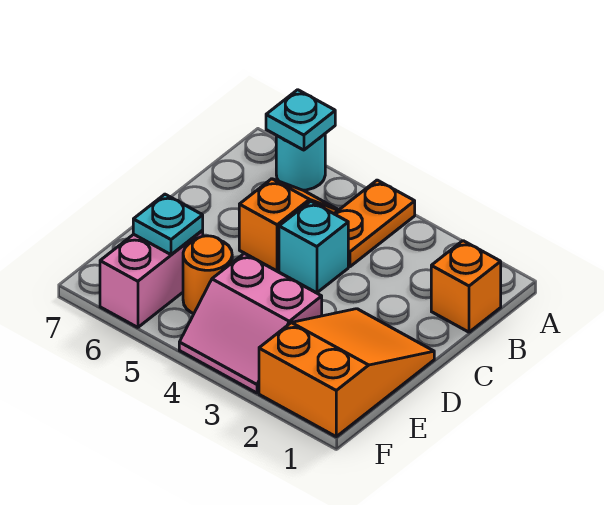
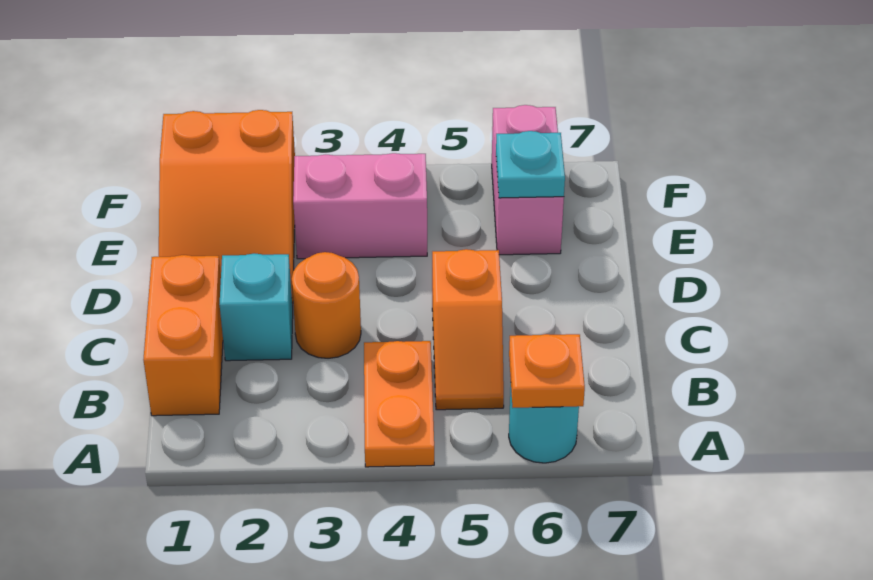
cyan 1x1 plate [266,90,335,150] -> orange 1x1 plate [509,334,585,408]
orange 1x1 brick [431,241,501,332] -> orange 1x2 brick [143,255,223,416]
cyan 1x1 brick [279,201,348,293] -> cyan 1x1 brick moved to [219,253,293,361]
orange 1x1 round brick [183,236,232,314] -> orange 1x1 round brick moved to [292,252,361,358]

